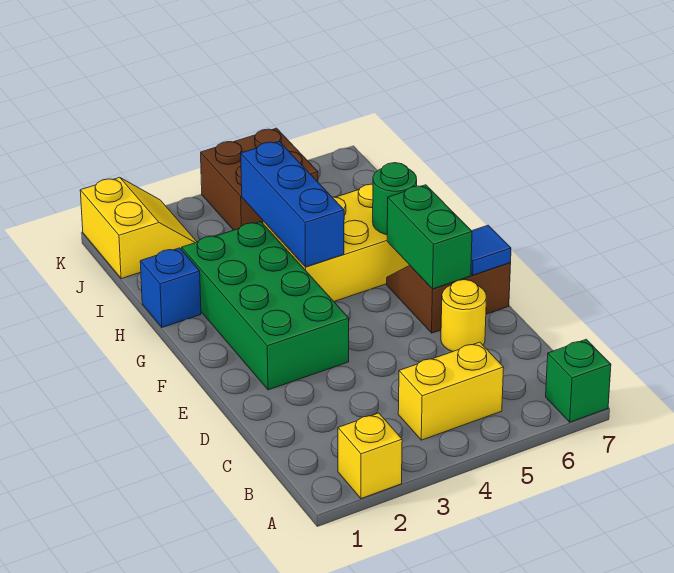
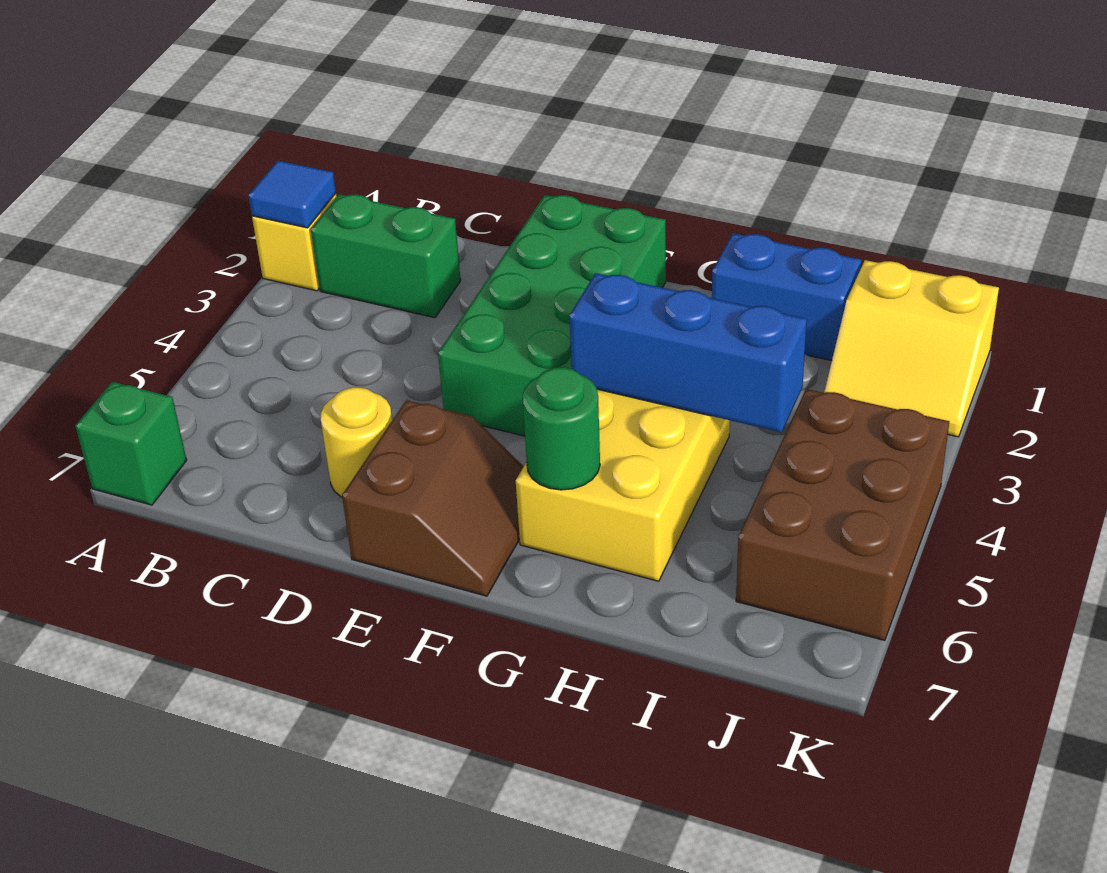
yellow 1x2 brick [398,342,504,440] -> none
green 2x4 brick [182,222,349,390] -> green 2x4 brick turned to [438,195,666,436]
green 1x2 brick [387,185,472,289] -> green 1x2 brick moved to [311,194,461,318]
blue 1x1 tile [471,225,511,275] -> blue 1x1 tile moved to [248,161,336,228]
blue 1x1 brick [140,248,201,327] -> blue 1x2 brick [712,233,861,361]
brown 2x2 brick [201,128,318,230] -> brown 2x3 brick [736,389,949,640]

